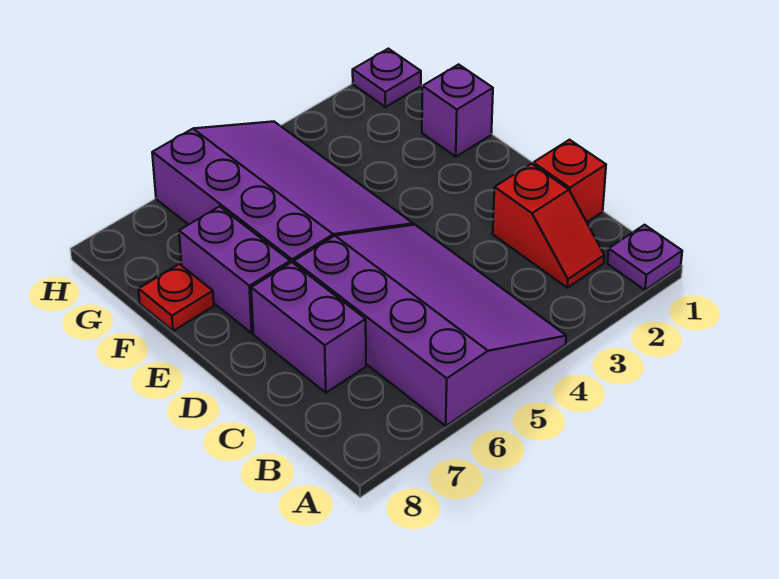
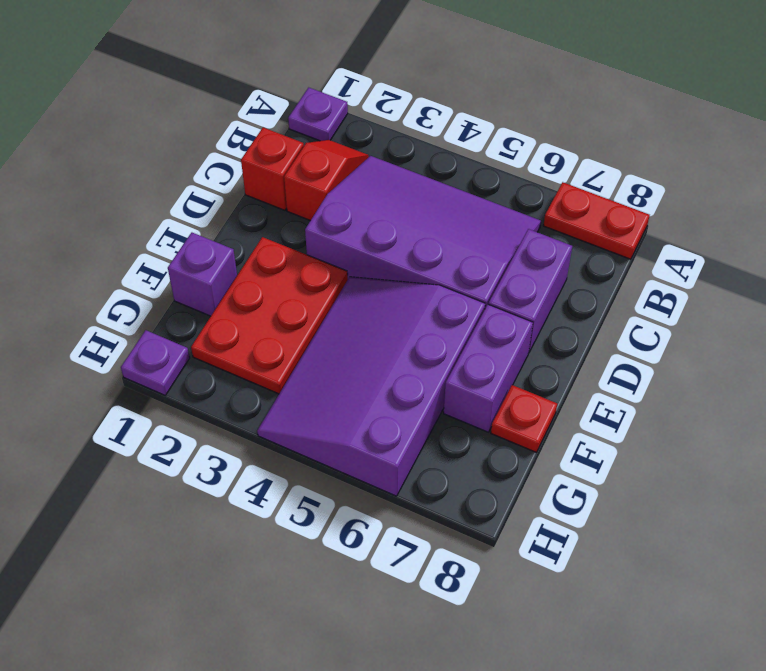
purple 3x4 slope [294,225,566,426] -> purple 3x4 slope turned to [305,156,541,308]
none -> red 1x2 plate [543,182,650,259]
none -> red 2x3 plate [191,237,348,394]

